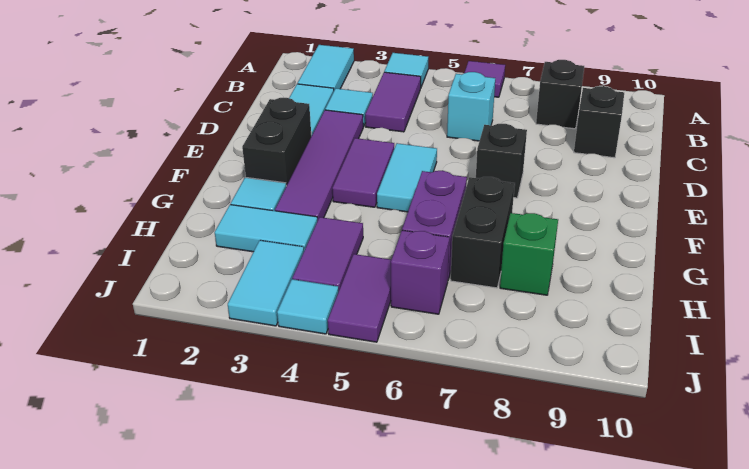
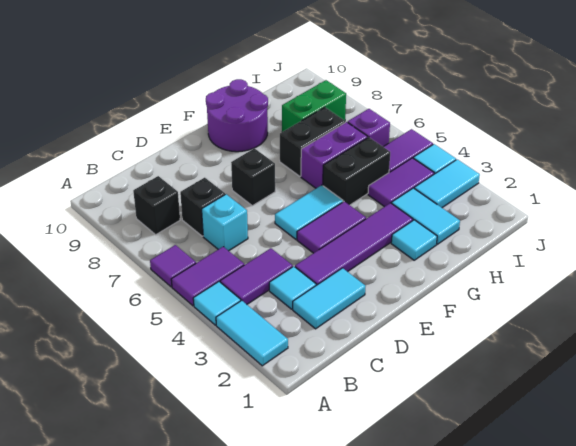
cyan 1x2 tile [298,45,354,90] -> cyan 1x2 tile turned to [216,300,288,366]
none -> purple 1x2 tile [171,247,244,306]
black 1x1 brick [574,86,624,158] -> black 1x1 brick moved to [180,178,225,236]
black 1x2 brick [242,97,311,186] -> black 1x2 brick moved to [323,137,390,205]
none -> purple 2x2 round brick [206,79,268,152]
green 1x1 brick [500,213,558,295] -> green 1x2 brick [282,80,346,132]

